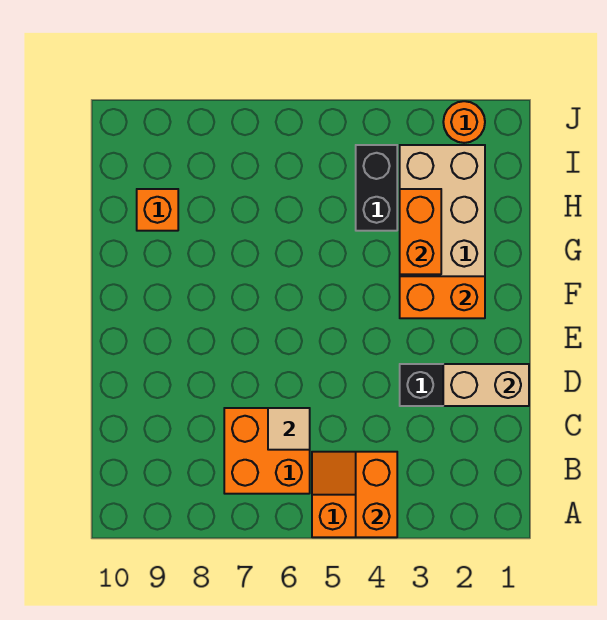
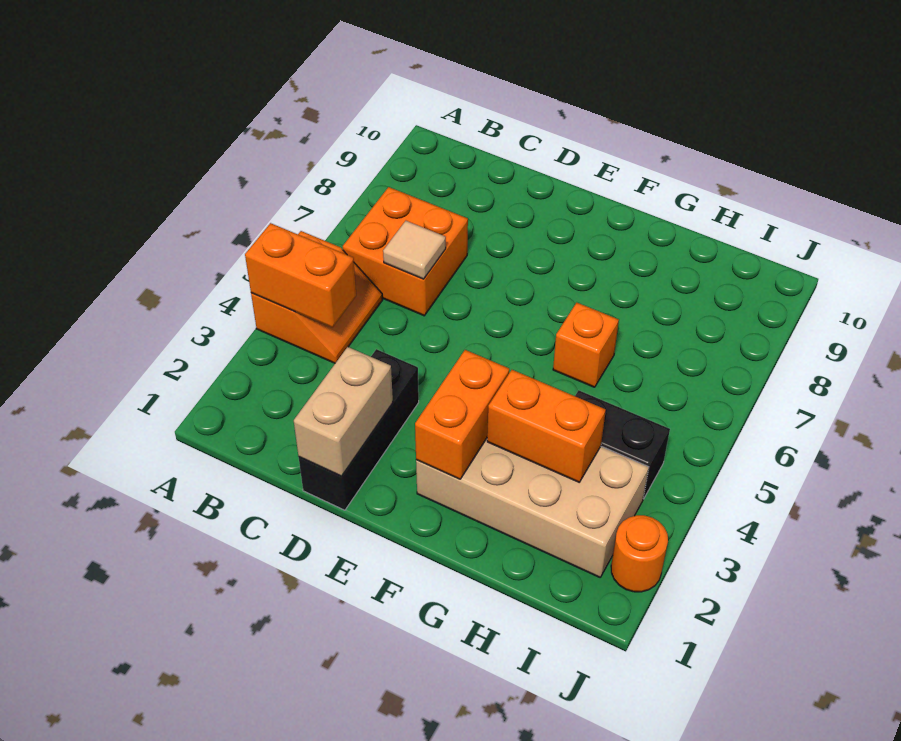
orange 1x1 brick [137,189,178,231] -> orange 1x1 brick moved to [553,303,619,387]

